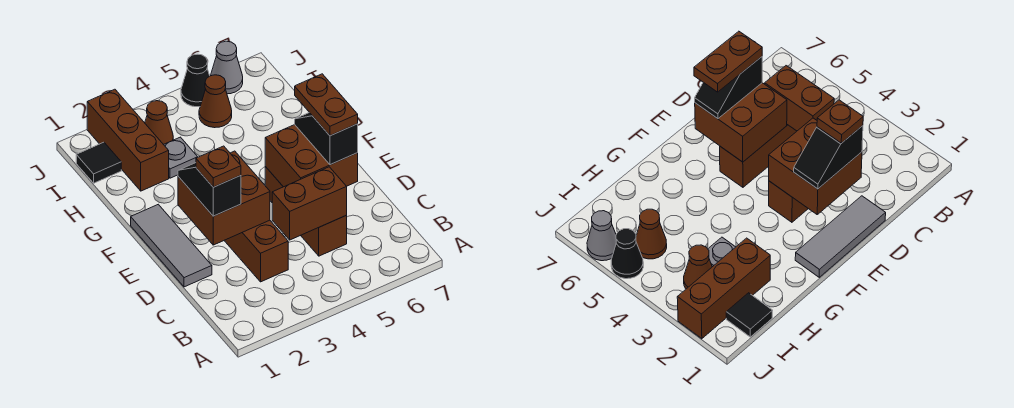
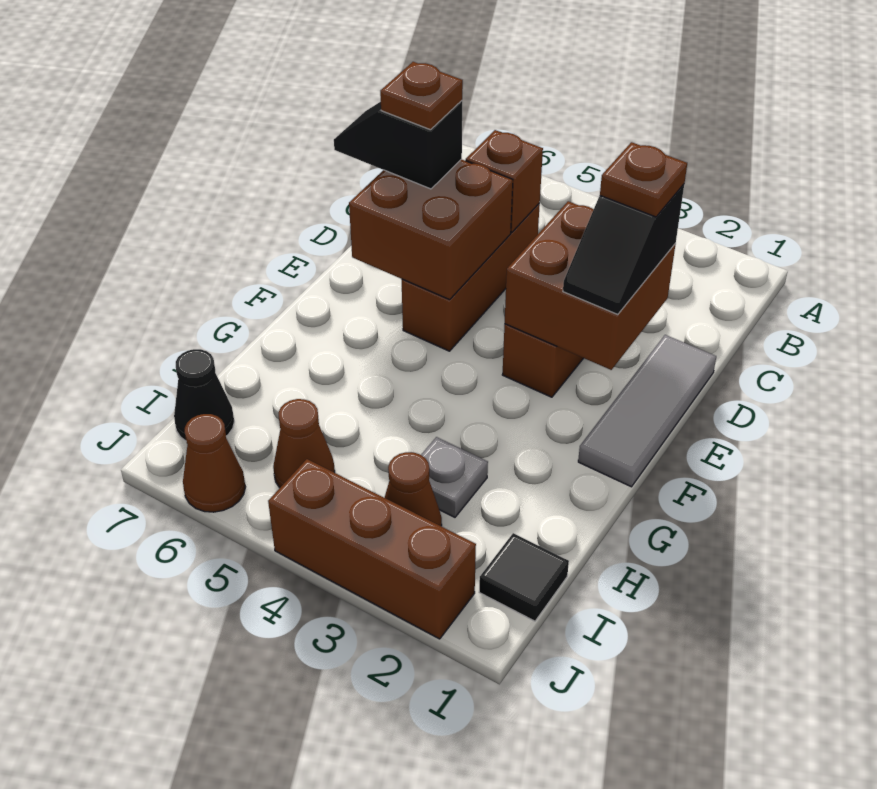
brown 1x2 brick [272,167,347,240] -> brown 1x1 brick [466,130,543,232]
black 1x2 slope [295,113,358,165] -> black 1x2 slope turned to [334,101,462,189]
brown 1x2 plate [295,74,358,136] -> brown 1x1 plate [380,62,463,130]
brown 1x3 brick [87,89,169,191] -> brown 1x3 brick turned to [268,459,476,639]
black 1x1 cone [181,54,210,107] -> black 1x1 cone moved to [174,349,234,441]
grey 1x1 cone [211,41,243,94] -> brown 1x1 cone [183,414,245,512]

